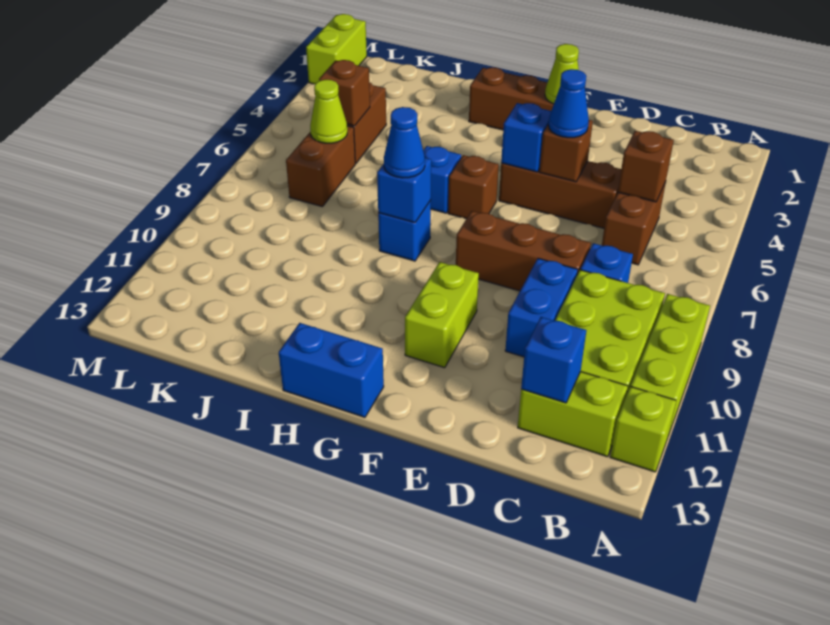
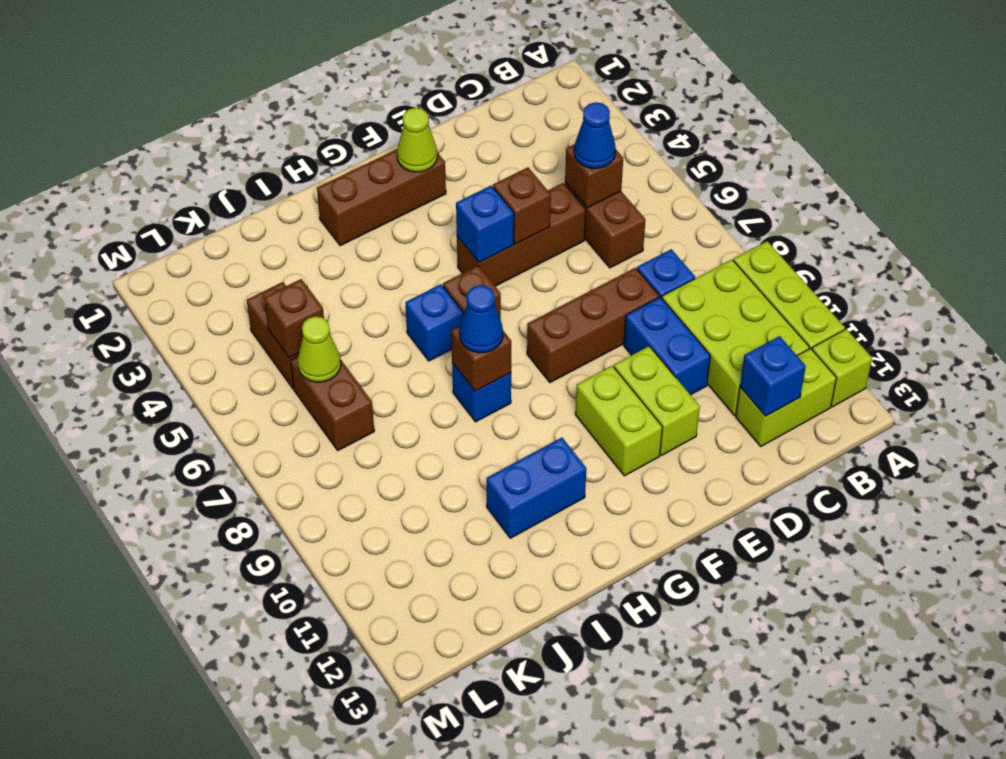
blue 1x1 cone [548,69,589,138] -> blue 1x1 cone moved to [574,102,616,169]
blue 1x2 brick [279,323,384,417] -> blue 1x2 brick moved to [487,438,586,538]
blue 1x1 brick [377,158,431,223] -> brown 1x1 brick [451,326,511,391]
lime 1x2 brick [306,14,367,84] -> lime 1x2 brick moved to [614,346,700,456]

